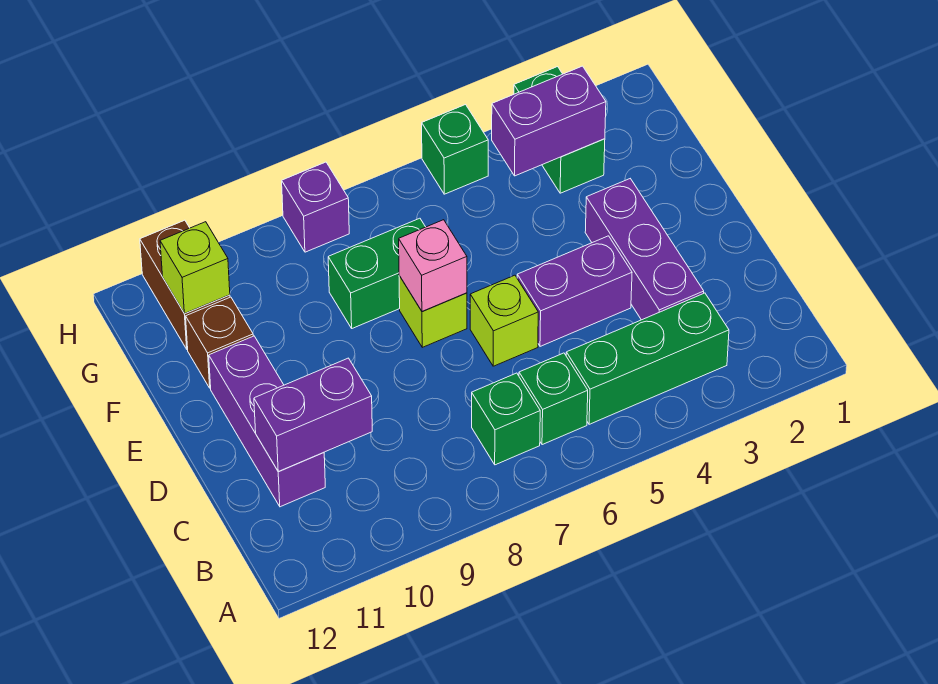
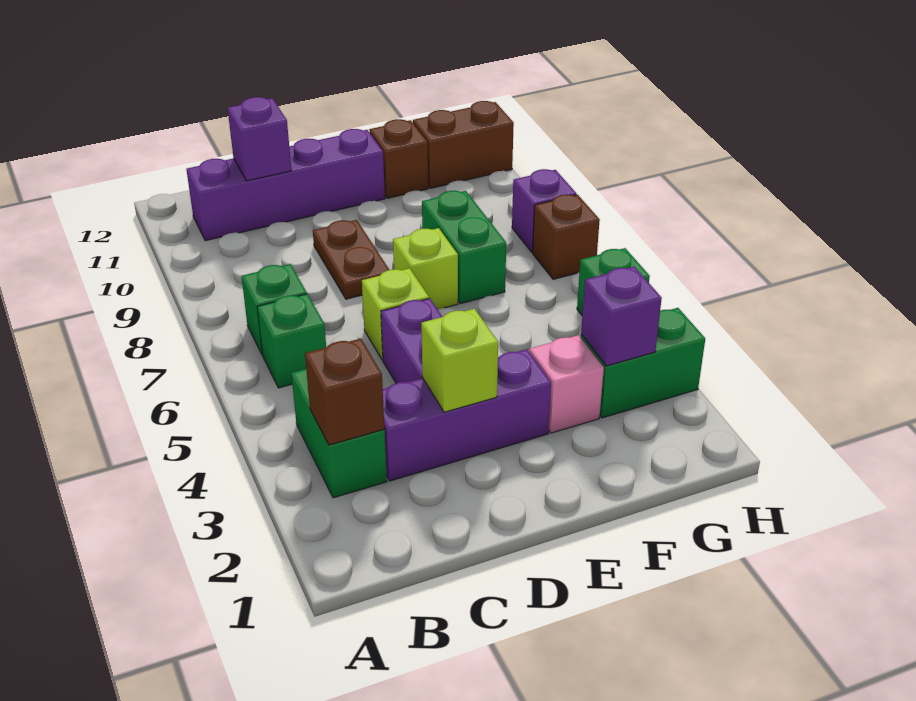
green 1x3 brick [566,293,729,424] -> green 1x2 brick [291,369,387,498]
none -> brown 1x1 brick [305,339,384,445]
purple 1x2 brick [254,358,372,472] -> purple 1x1 brick [228,97,291,181]
purple 1x3 brick [209,336,325,507] -> purple 1x4 brick [186,129,385,241]
none -> brown 1x2 plate [313,220,389,299]
pink 1x1 brick [399,220,467,312] -> pink 1x1 brick moved to [529,335,604,433]
purple 1x2 brick [492,66,606,176] -> purple 1x1 brick [581,267,662,366]
lime 1x1 brick [160,222,230,314] -> lime 1x1 brick moved to [421,309,498,412]
none -> brown 1x1 brick [533,195,600,279]

